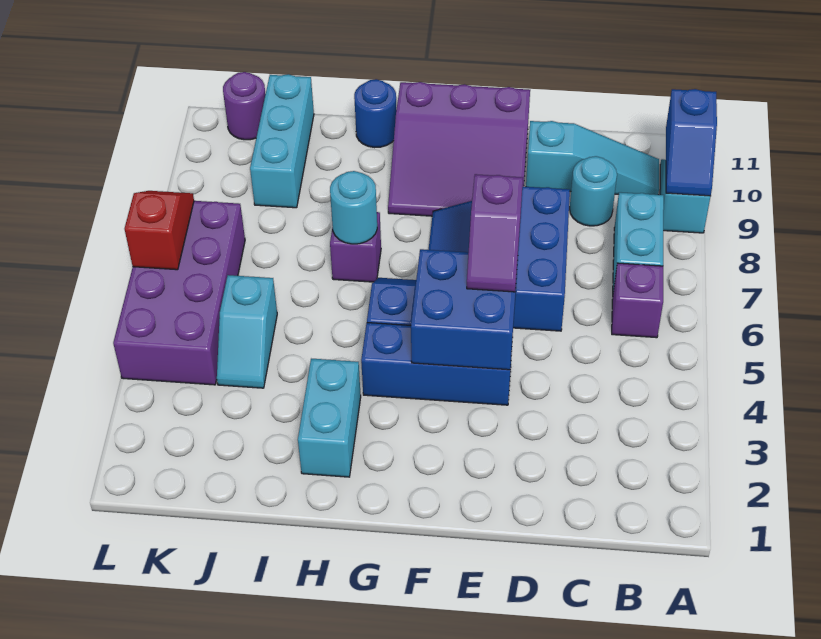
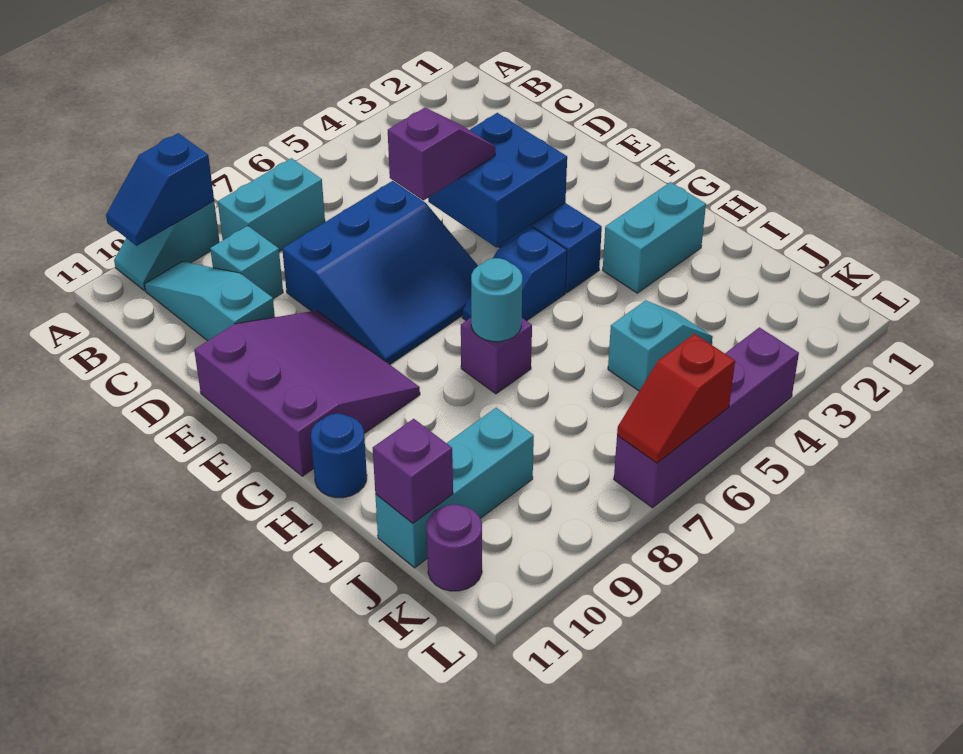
blue 1x2 slope [666,89,717,196] -> blue 1x2 slope turned to [106,133,214,246]
purple 1x1 brick [612,263,663,338] -> purple 1x1 brick moved to [373,419,453,523]
cyan 1x1 round brick [570,156,617,226] -> cyan 1x1 brick [210,226,283,299]
purple 2x4 brick [113,201,245,385] -> purple 1x4 brick [614,327,799,508]

